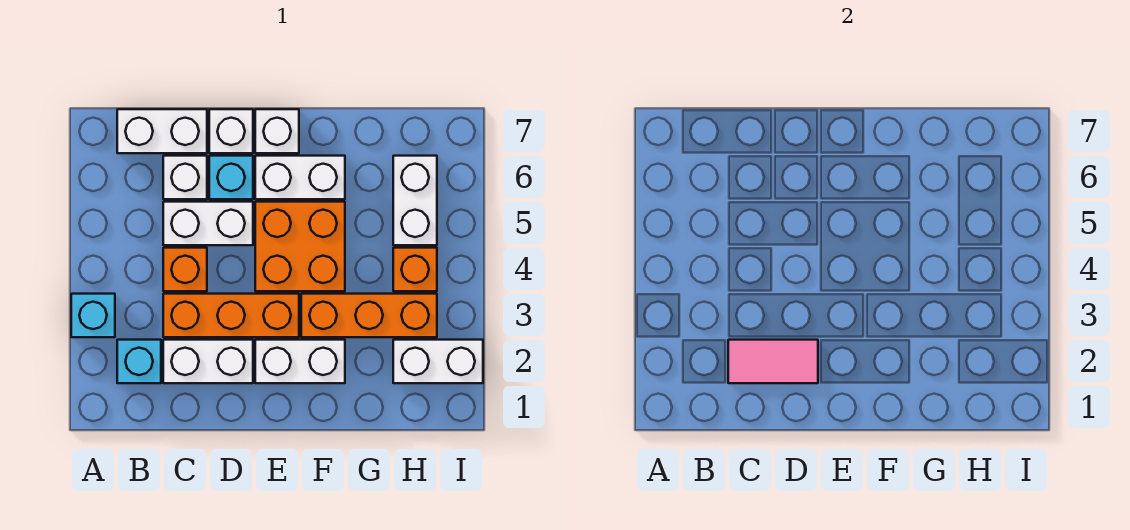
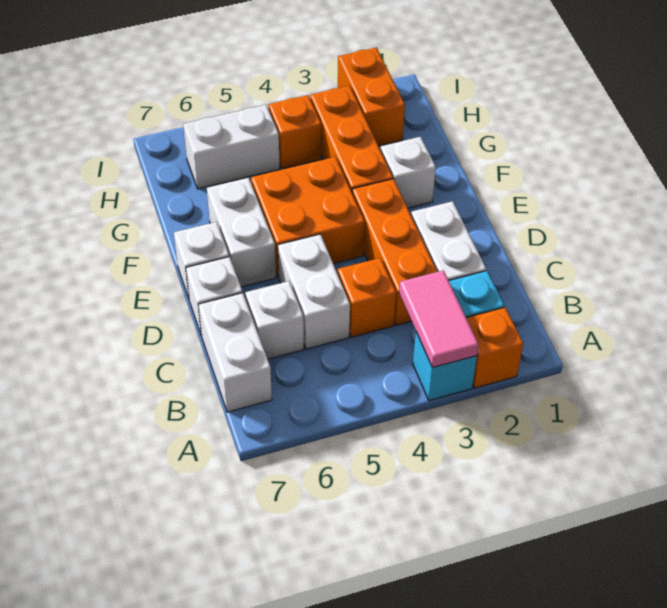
none -> orange 1x1 brick [467,307,523,388]
pink 1x2 tile [728,340,818,383] -> pink 1x2 tile moved to [399,270,479,368]
cyan 1x1 brick [209,156,253,199] -> none
white 1x2 brick [255,340,345,383] -> white 1x1 brick [380,137,436,208]
white 1x2 brick [393,340,483,383] -> orange 1x2 brick [338,47,405,146]

